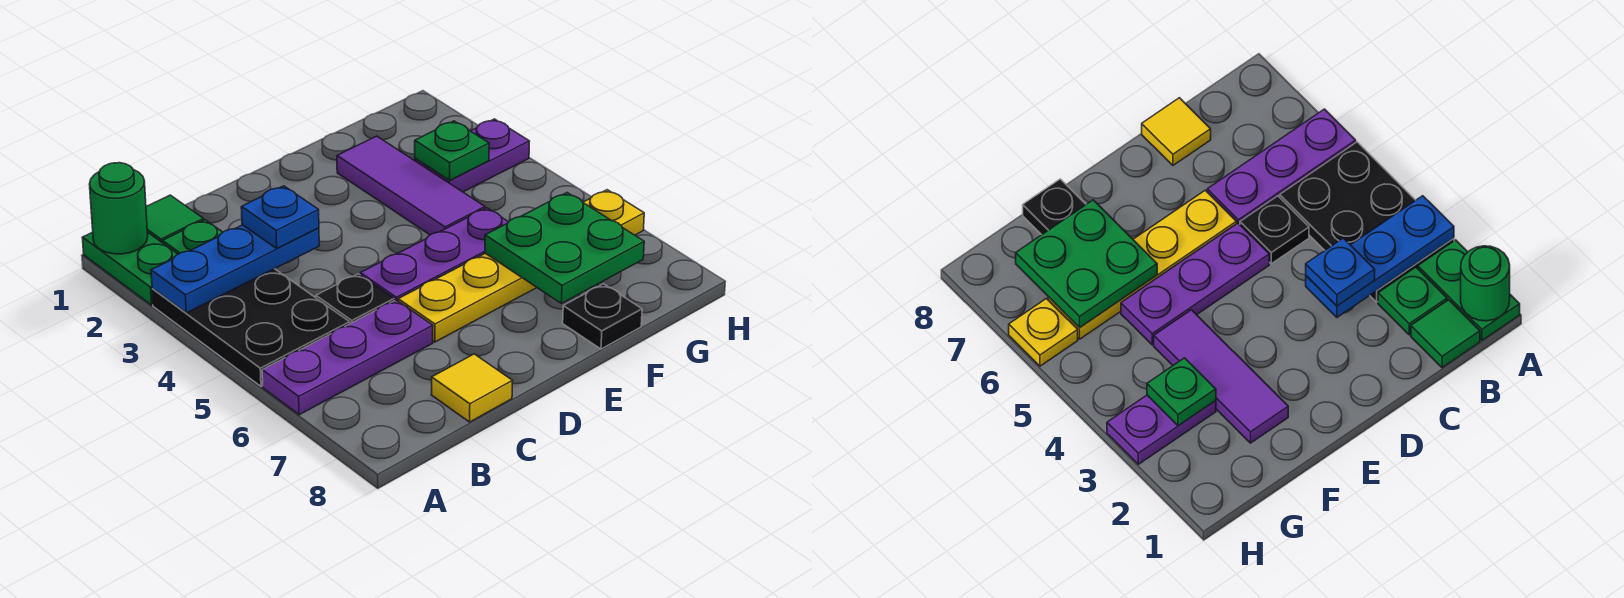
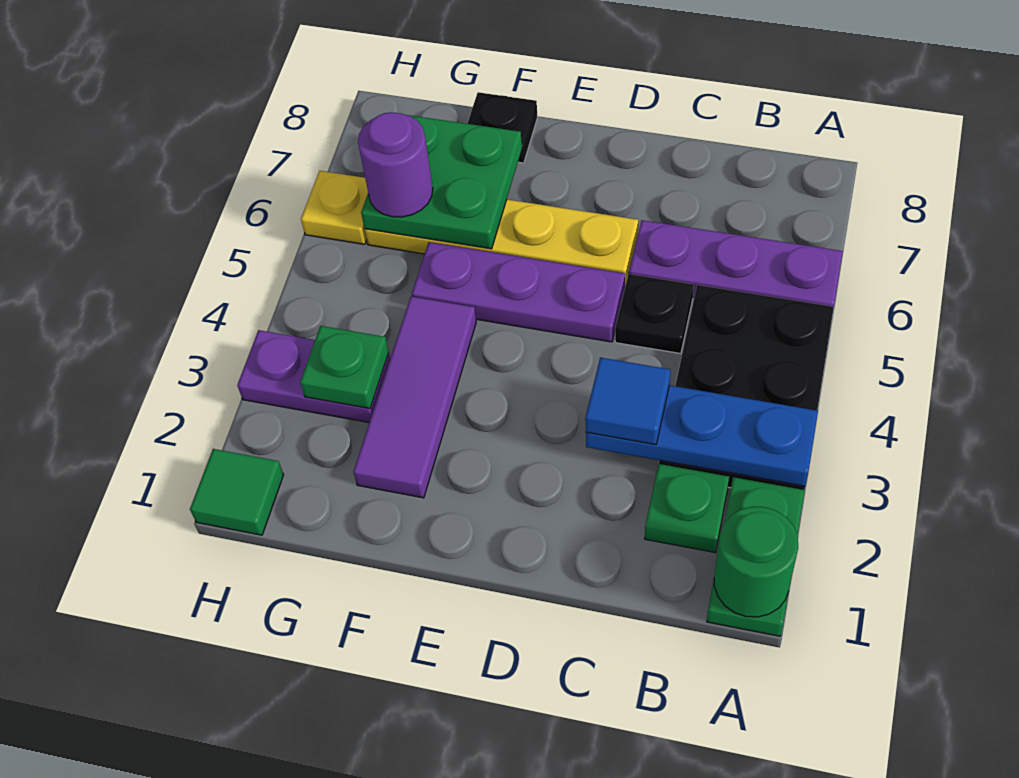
green 1x1 tile [146,195,203,243] -> green 1x1 tile moved to [190,449,284,535]
blue 1x1 plate [241,186,319,248] -> blue 1x1 tile [585,358,670,445]
yellow 1x1 tile [431,354,513,422] -> none
none -> purple 1x1 round brick [358,112,433,217]

